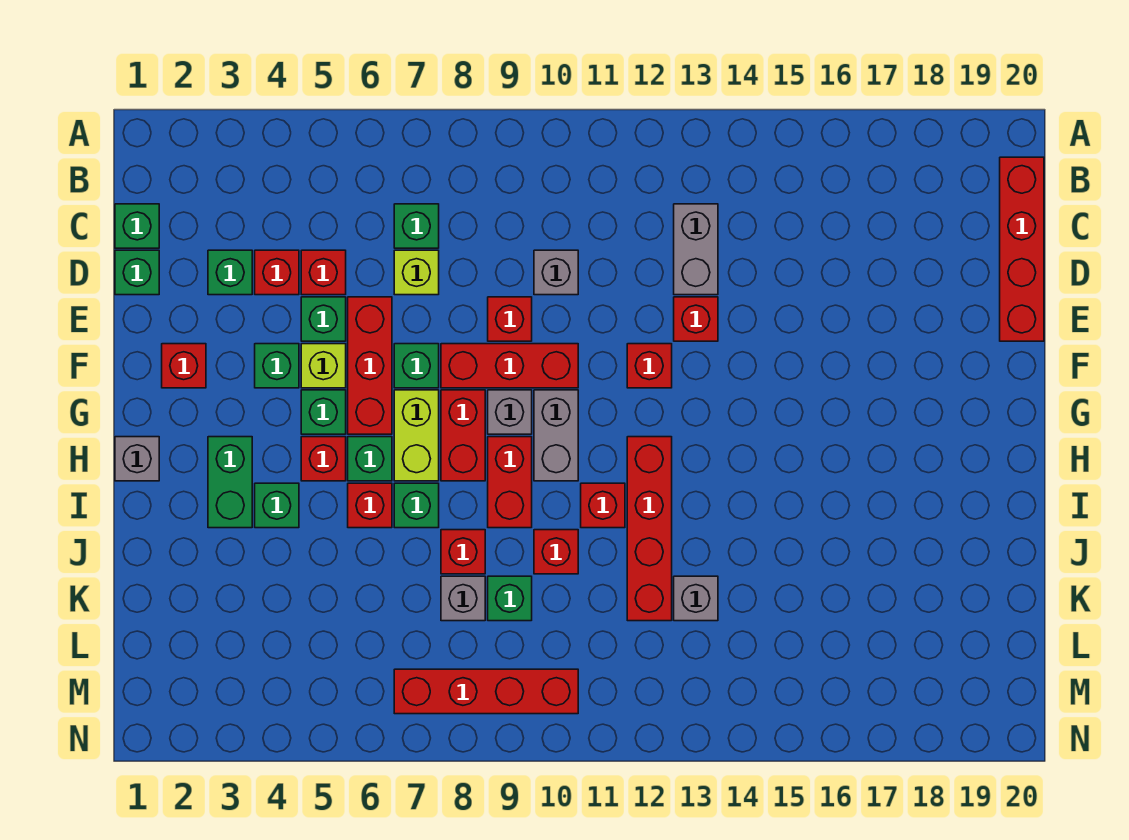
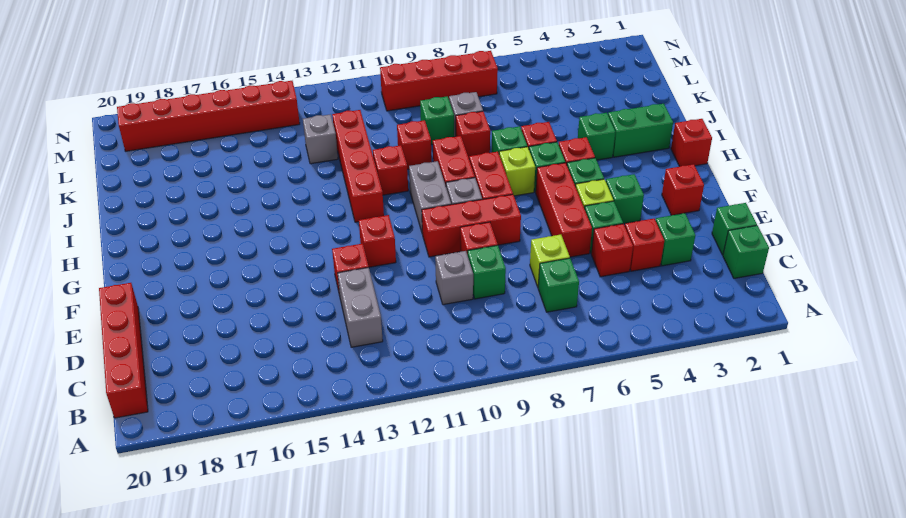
green 1x1 brick [394,344,439,388] -> green 1x1 brick moved to [468,245,506,299]
lime 1x2 brick [394,390,439,481] -> lime 1x1 brick [499,147,535,196]
grey 1x1 brick [115,437,159,481] -> red 1x1 brick [671,119,712,167]
green 1x2 brick [208,437,252,528] -> green 1x2 brick turned to [608,104,673,157]
none -> red 1x6 brick [117,81,300,151]

